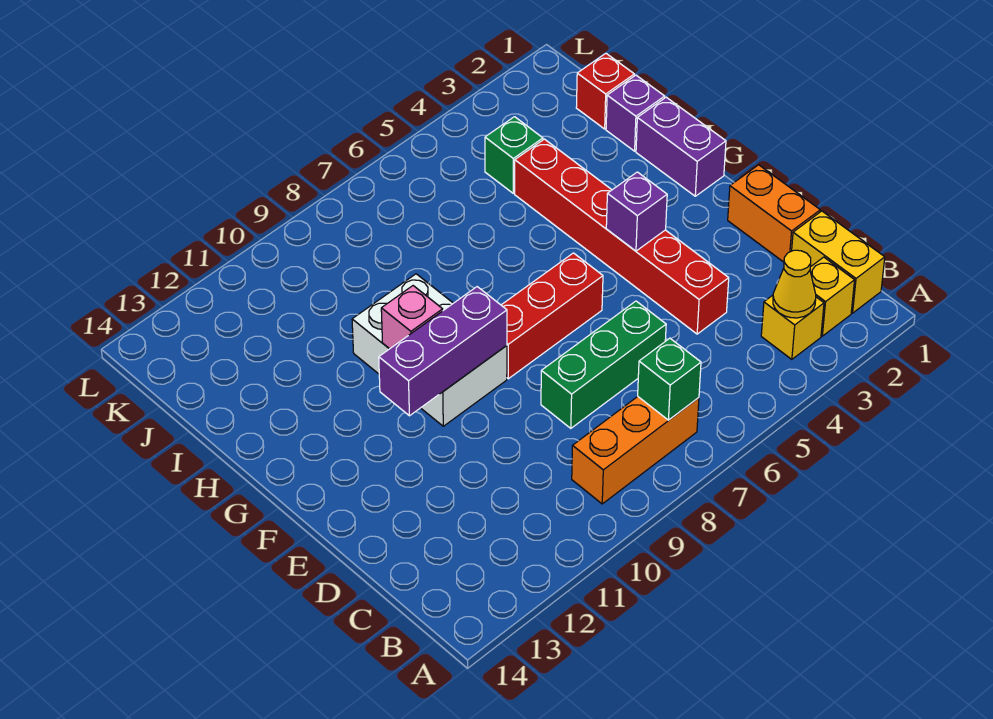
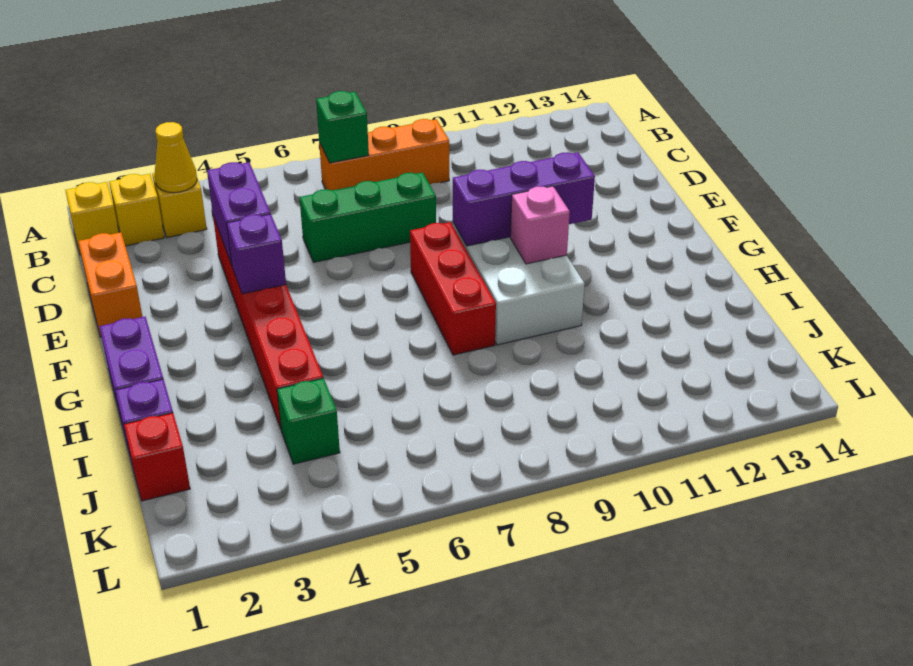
yellow 1x2 brick [792,211,885,313] -> yellow 1x1 brick [65,182,119,255]
none -> purple 1x2 brick [207,162,271,265]
red 1x3 brick [501,253,603,379] -> red 1x3 brick turned to [410,222,496,355]

